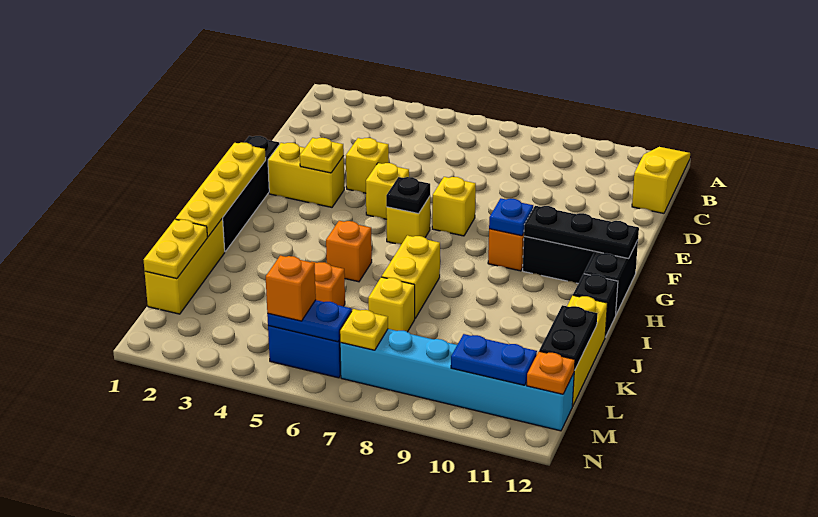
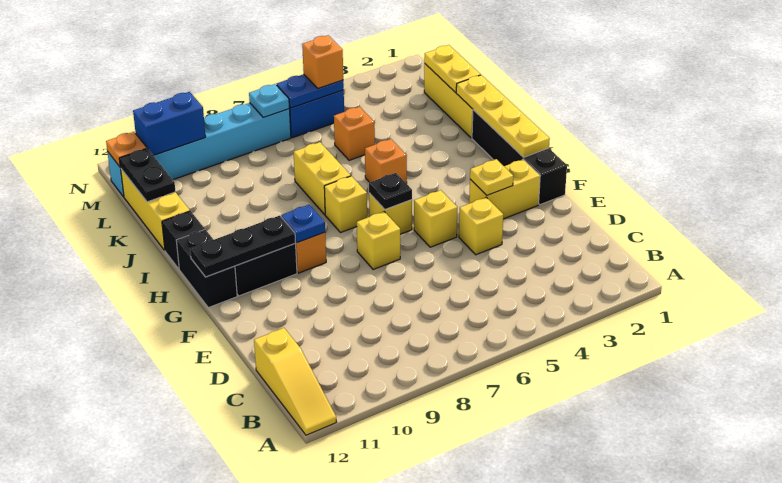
yellow 1x1 brick [368,277,415,332] -> yellow 1x1 brick moved to [324,176,367,233]
yellow 1x1 plate [340,309,388,350] -> cyan 1x1 plate [249,84,289,117]
blue 1x2 plate [451,334,537,385] -> blue 1x2 brick [133,92,206,155]

